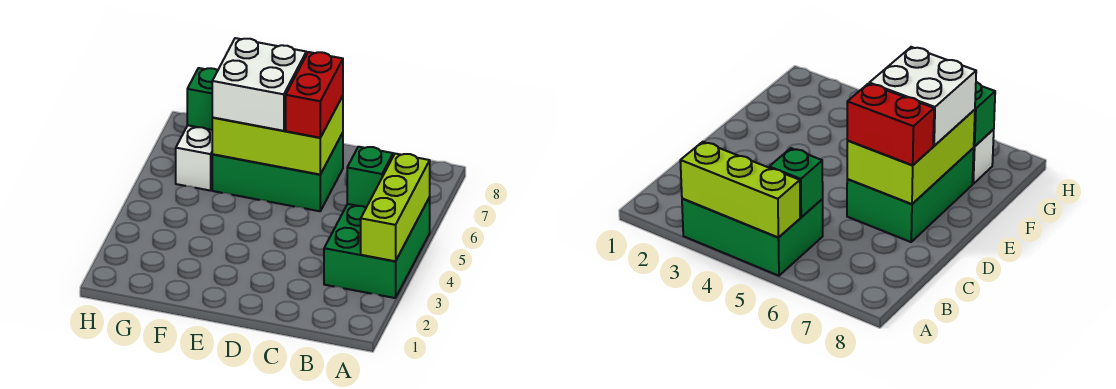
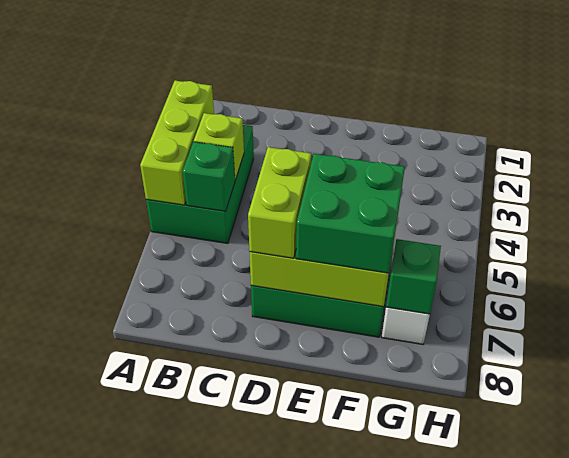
none -> lime 1x1 brick [194,113,244,180]
red 1x2 brick [286,52,343,138] -> lime 1x2 brick [248,147,311,258]
white 2x2 brick [212,38,306,131] -> green 2x2 brick [296,154,405,273]

